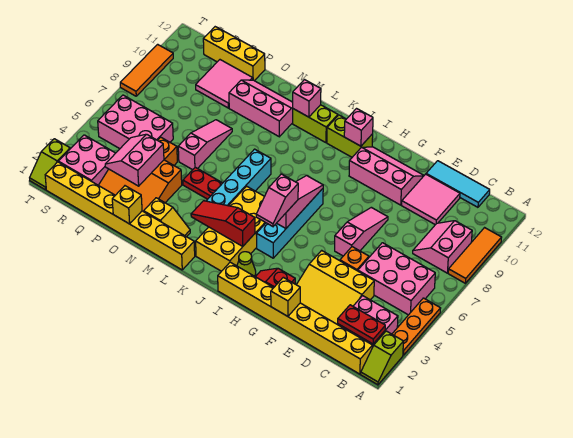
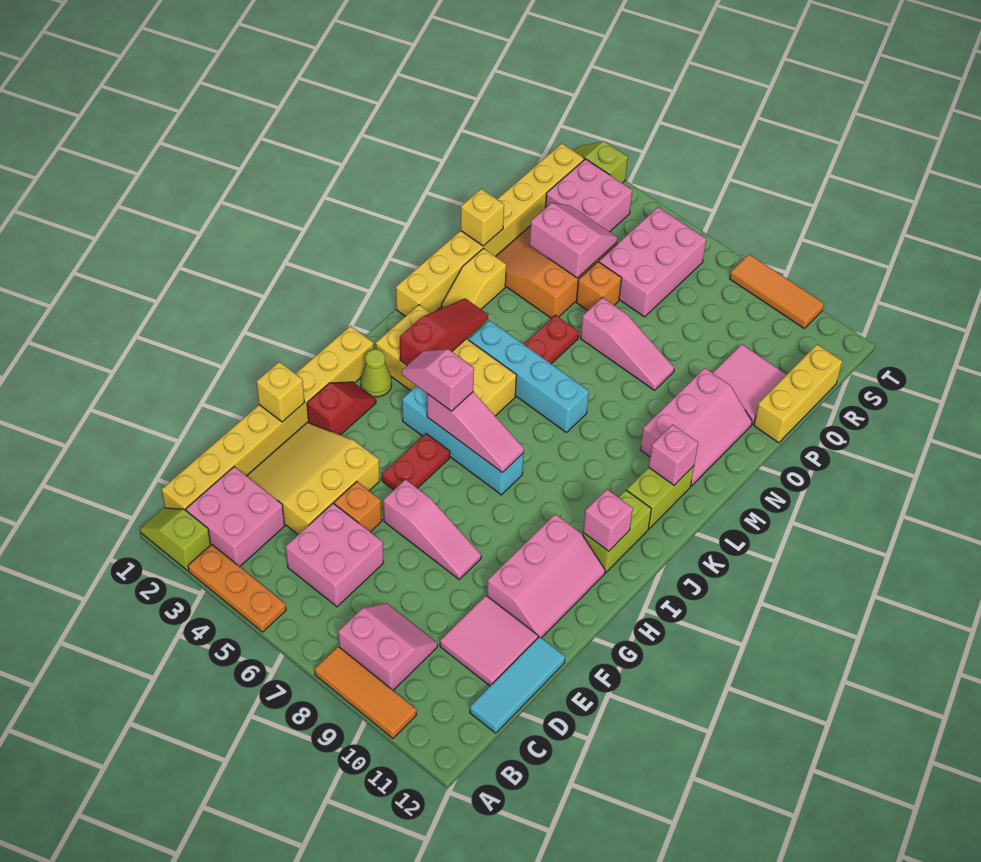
red 1x2 plate [338,305,385,344] -> red 1x2 plate moved to [382,434,450,490]
pink 2x3 brick [358,243,435,315] -> pink 2x2 brick [286,503,383,607]

